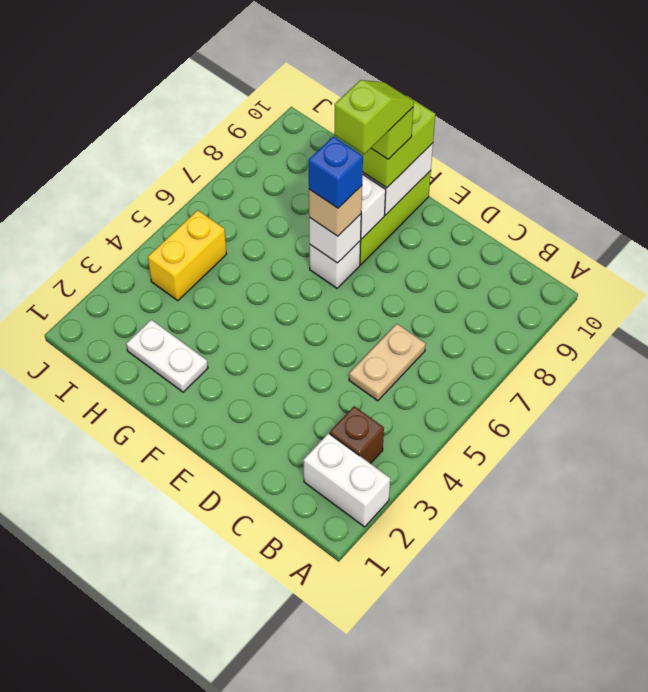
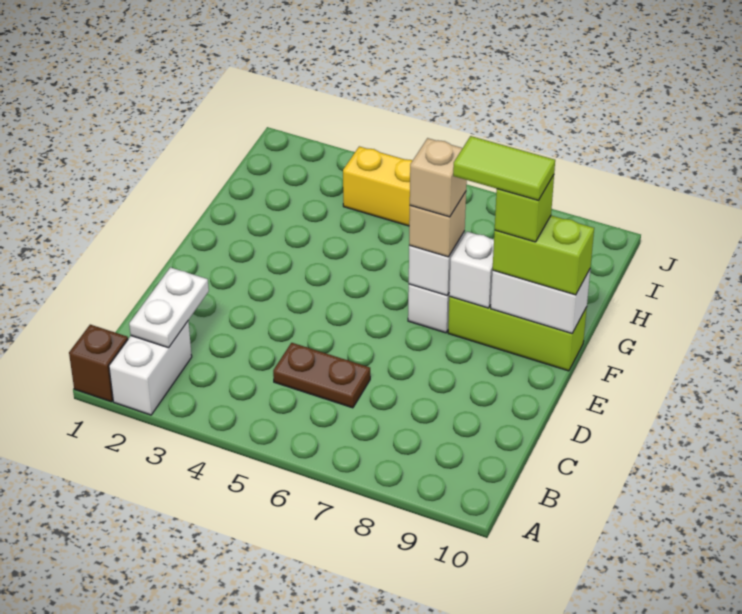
brown 1x1 brick [330,406,384,464] -> brown 1x1 brick moved to [69,325,128,402]
tan 1x2 plate [349,324,426,401] -> brown 1x2 plate [273,343,370,408]
blue 1x1 brick [309,136,363,208] -> tan 1x1 brick [410,138,467,217]
lime 1x2 slope [334,80,414,154] -> lime 1x2 tile [453,136,555,200]
white 1x2 plate [126,320,208,392] -> white 1x2 plate moved to [129,267,209,348]

